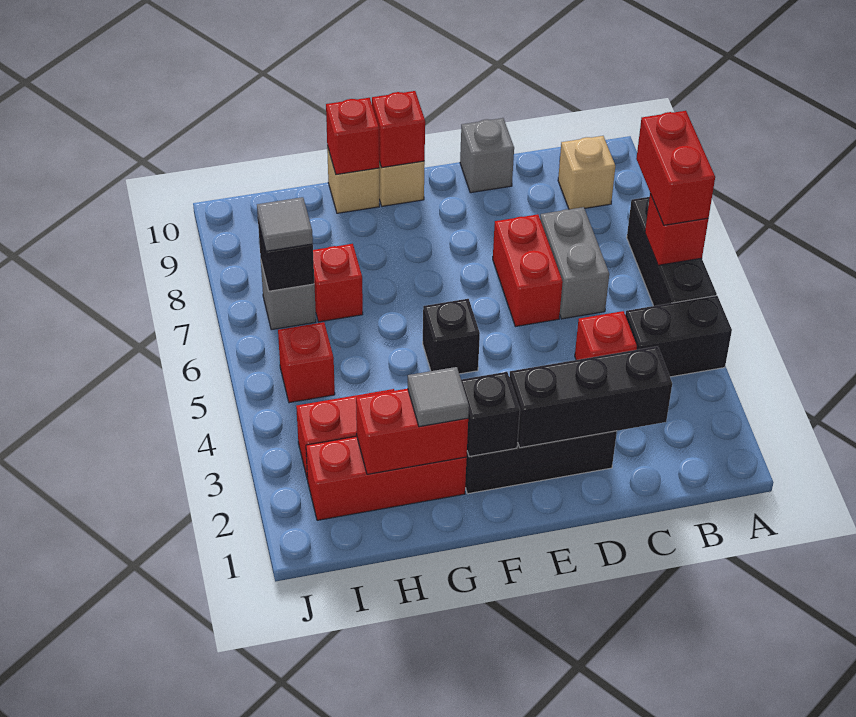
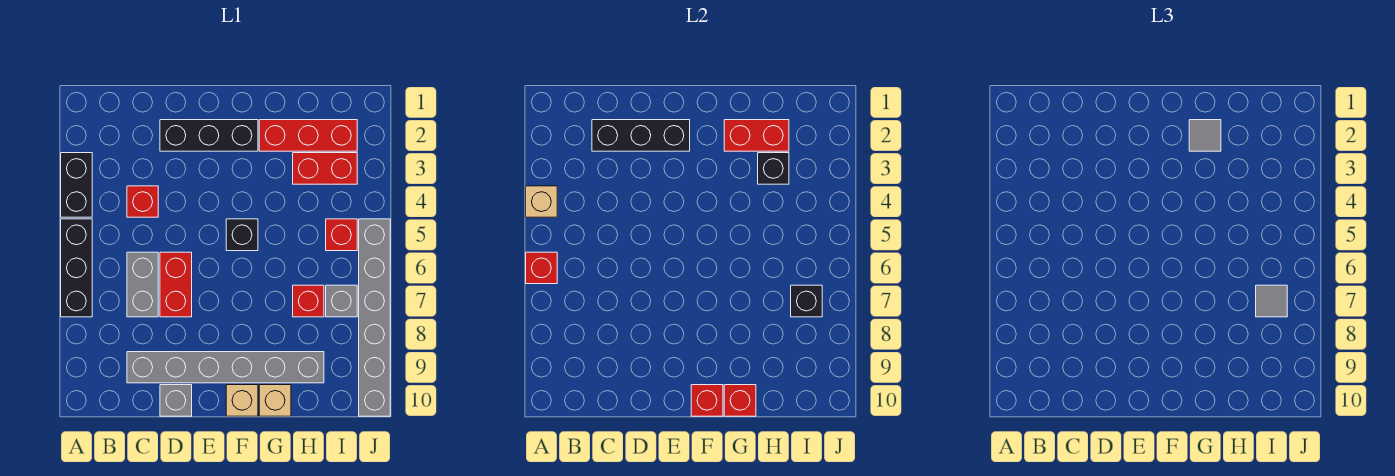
black 1x2 brick [625,296,732,377] -> black 1x2 brick turned to [61,153,92,217]
red 1x2 brick [636,111,715,225] -> none
tan 1x1 brick [558,136,615,209] -> tan 1x1 brick moved to [526,186,557,217]
none -> grey 1x6 brick [127,352,324,383]
black 1x1 brick [461,372,520,457] -> black 1x1 brick moved to [758,153,789,184]
none -> grey 1x6 brick [359,219,390,416]

